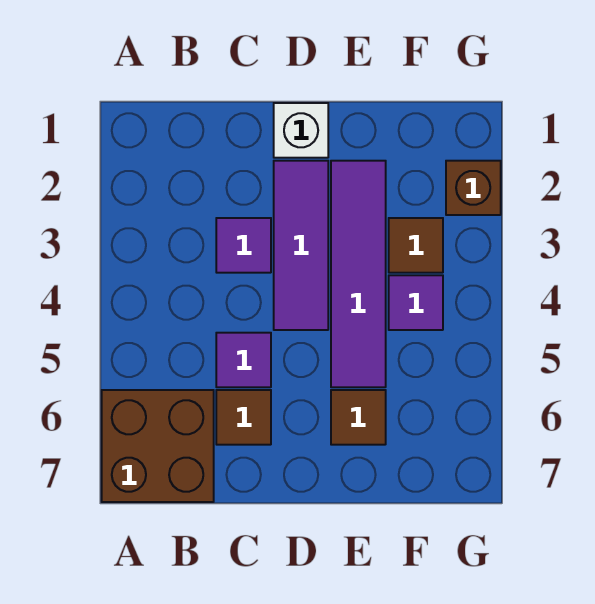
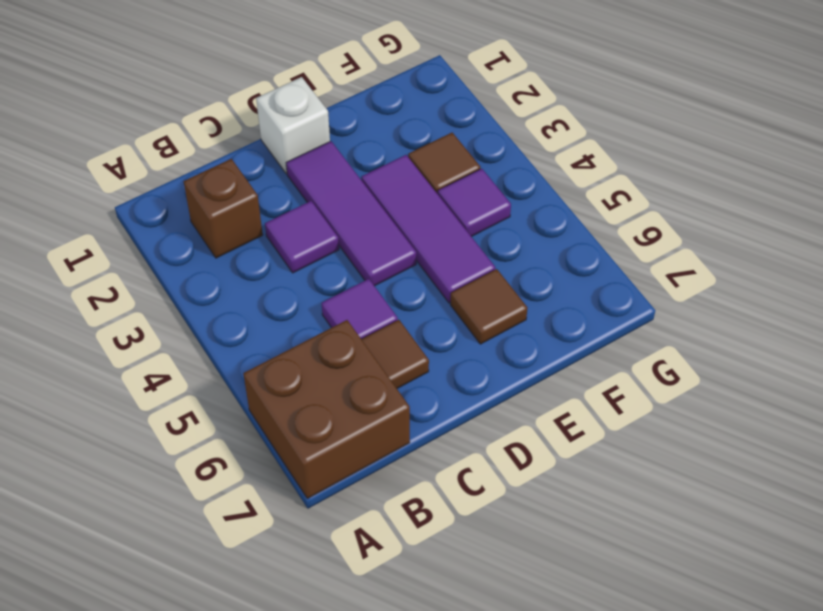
purple 1x4 tile [331,161,386,387] -> purple 1x3 tile [362,155,495,303]
brown 1x1 brick [446,161,501,215] -> brown 1x1 brick moved to [184,159,263,258]

